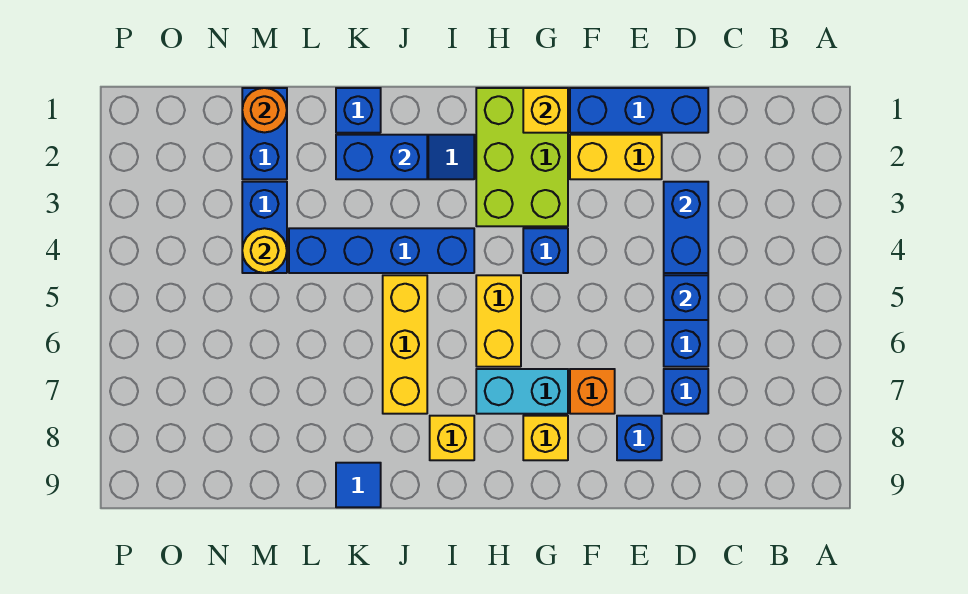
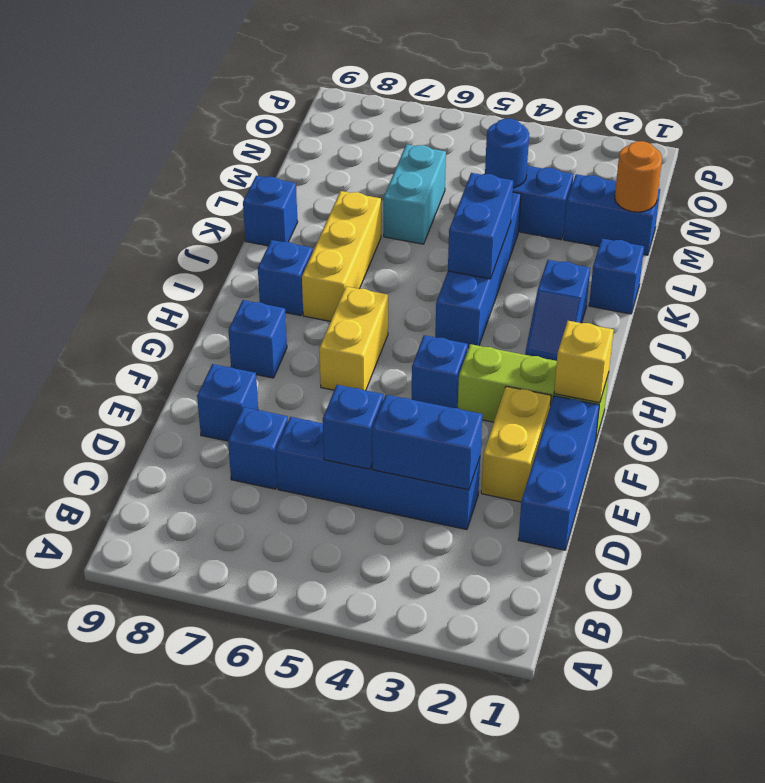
orange 1x1 brick [570,369,615,414] -> none
lime 2x3 brick [476,88,568,226] -> lime 1x3 brick [458,344,609,442]
cyan 1x2 brick [476,369,568,414] -> cyan 1x2 brick moved to [384,144,446,244]
yellow 1x1 brick [523,416,568,460] -> blue 1x1 brick [228,300,287,378]
yellow 1x2 brick [476,275,521,367] -> yellow 1x2 brick turned to [319,287,388,390]
yellow 1x1 brick [430,416,474,460] -> blue 1x1 brick [258,240,313,316]
blue 1x2 brick [336,135,427,179] -> blue 1x2 brick moved to [448,173,513,279]
yellow 1x3 brick [383,275,427,414] -> yellow 1x3 brick turned to [302,191,381,321]
blue 1x1 tile [336,463,381,507] -> blue 1x1 brick [243,176,298,246]
yellow 1x1 round brick [242,228,287,273] -> blue 1x1 round brick [485,119,529,188]

